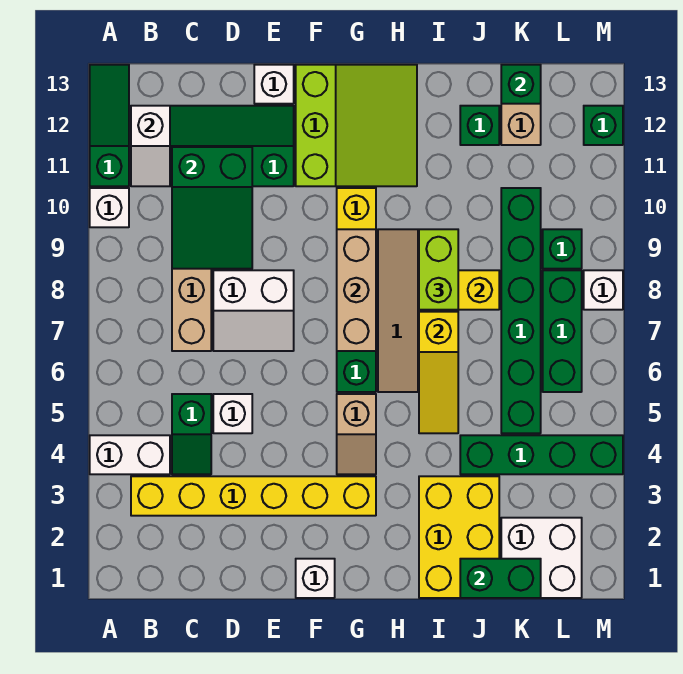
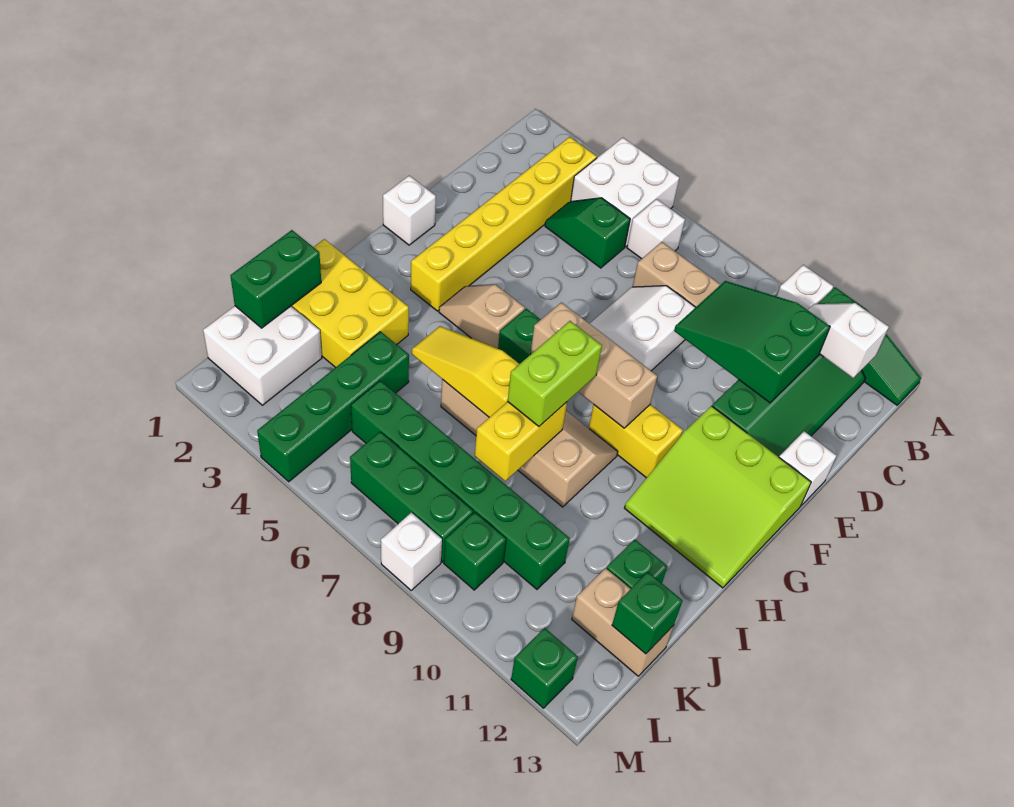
white 1x2 brick [90,435,170,474] -> white 2x2 brick [571,138,679,247]
white 1x1 brick [213,394,252,433] -> white 1x1 brick moved to [627,199,685,259]
lime 1x2 brick [419,229,458,310] -> lime 1x2 brick turned to [508,321,602,426]

